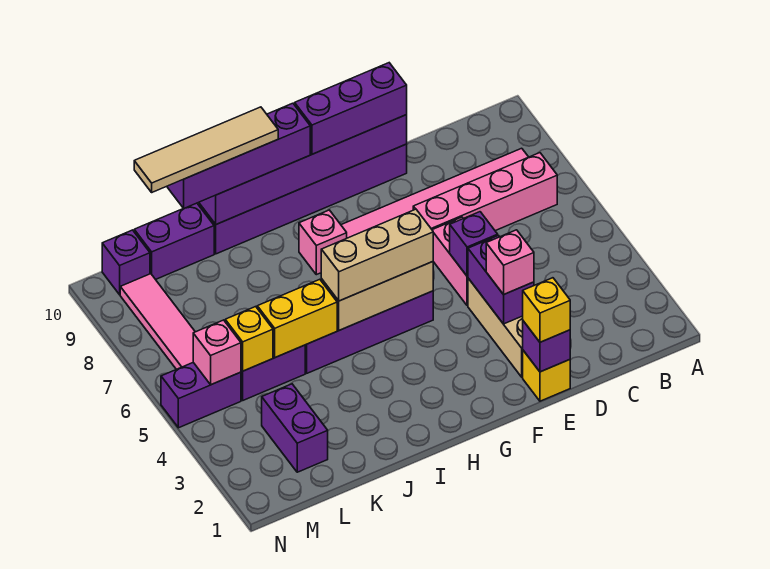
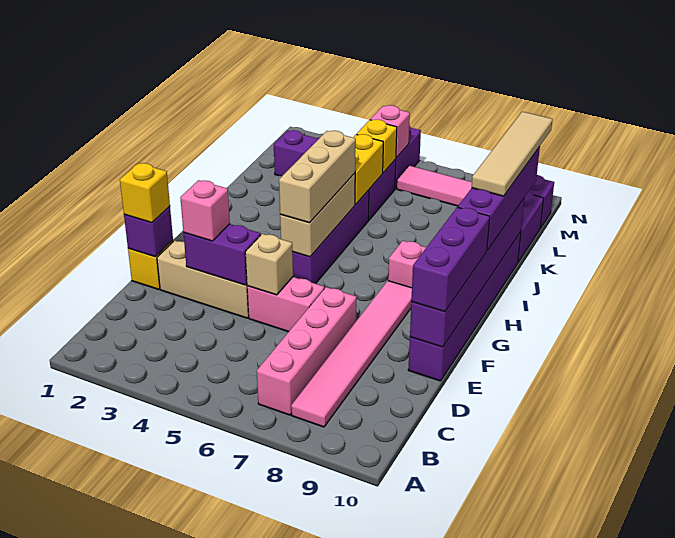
purple 1x1 brick [450,212,498,276] -> tan 1x1 brick [245,234,293,295]

